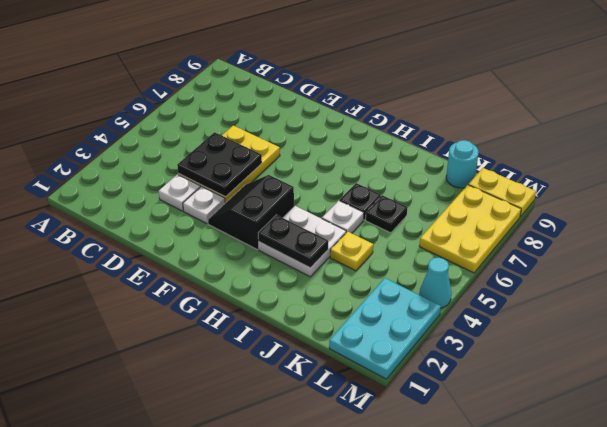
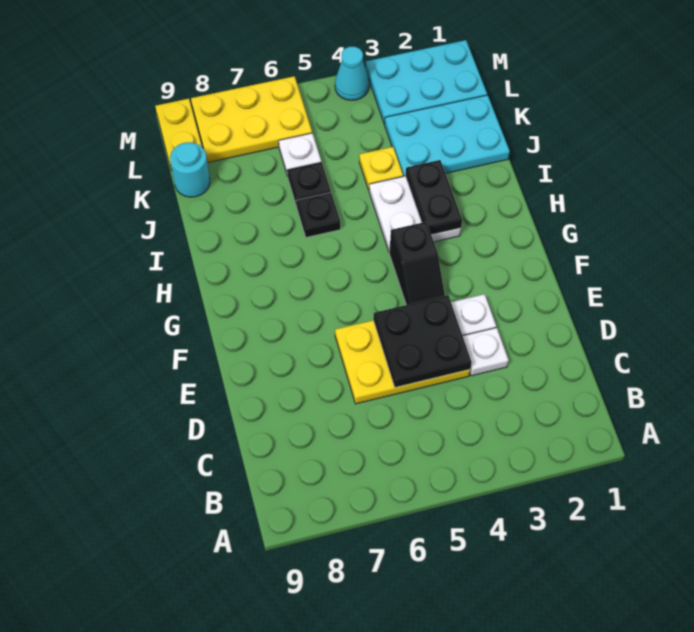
black 2x2 slope [208,175,294,250] -> black 1x2 slope [389,222,445,305]
white 1x1 plate [322,201,364,233] -> white 1x1 plate moved to [279,133,321,176]
none -> cyan 2x3 plate [385,95,510,176]

